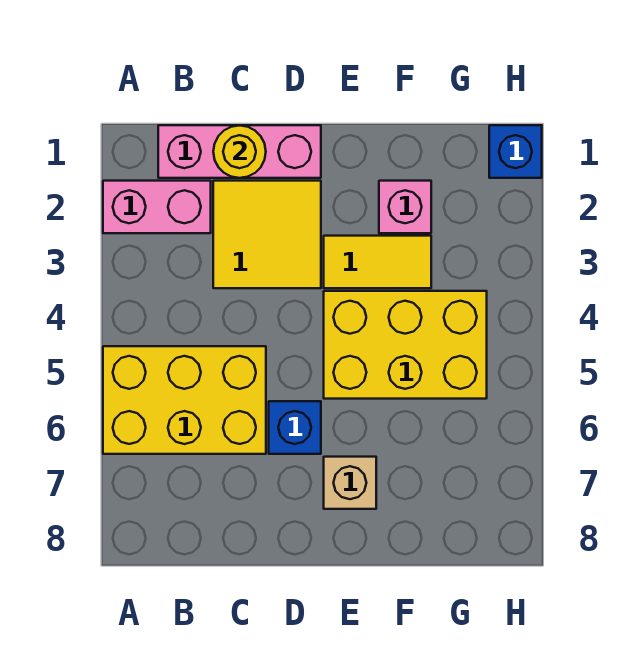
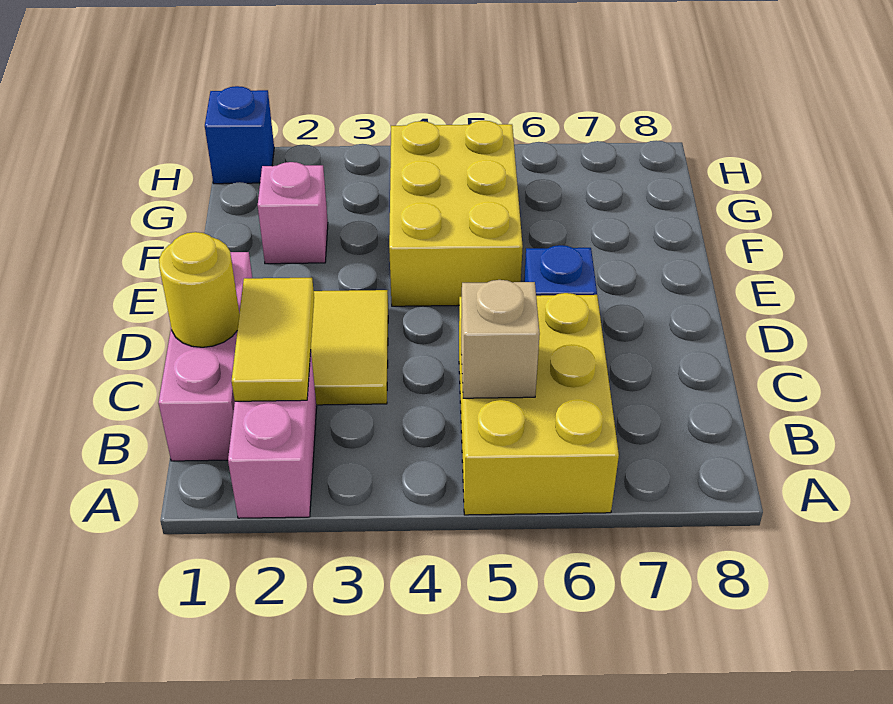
yellow 1x2 tile [324,236,431,288] -> yellow 1x2 tile moved to [232,278,314,401]
tan 1x1 brick [324,457,376,509] -> tan 1x1 brick moved to [461,280,540,398]

